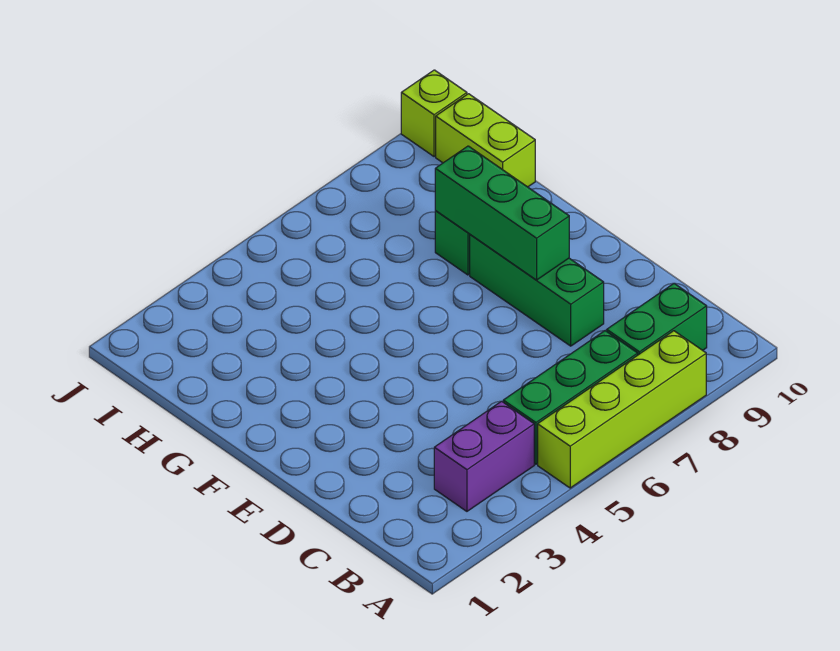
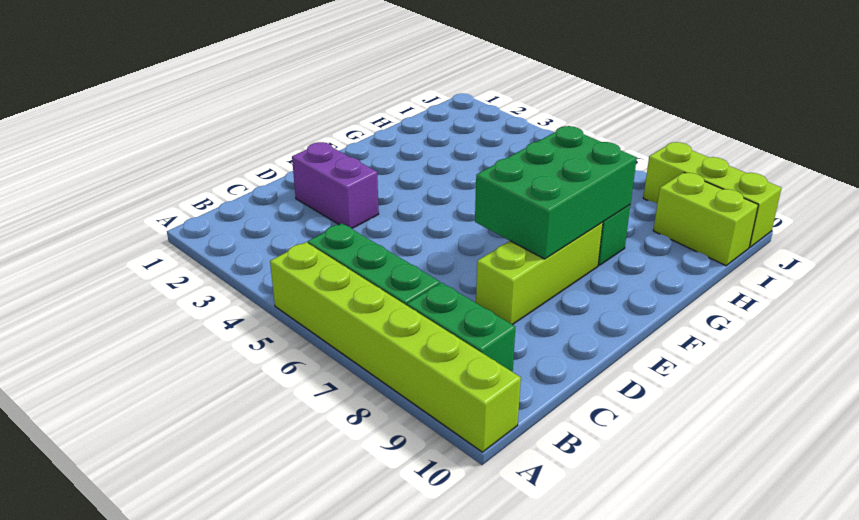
lime 1x4 brick [538,331,706,488] -> lime 1x6 brick [270,242,521,452]
purple 1x2 brick [434,401,534,511] -> purple 1x2 brick moved to [292,142,379,228]
green 1x3 brick [470,235,604,346] -> lime 1x3 brick [476,222,603,325]
green 1x3 brick [435,146,569,280] -> green 2x3 brick [475,126,637,259]
lime 1x2 brick [436,94,535,187] -> lime 1x2 brick turned to [653,172,758,266]
lime 1x1 brick [401,70,467,157] -> lime 1x3 brick [643,142,781,247]

